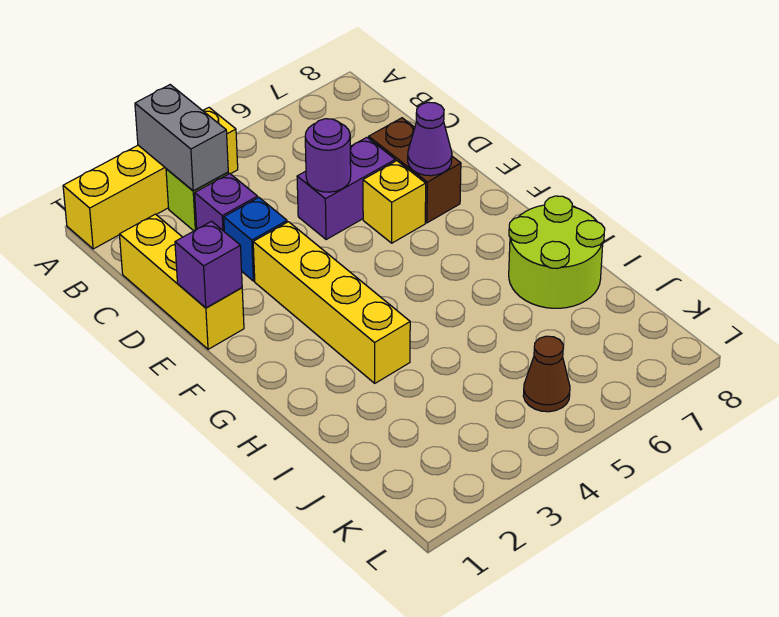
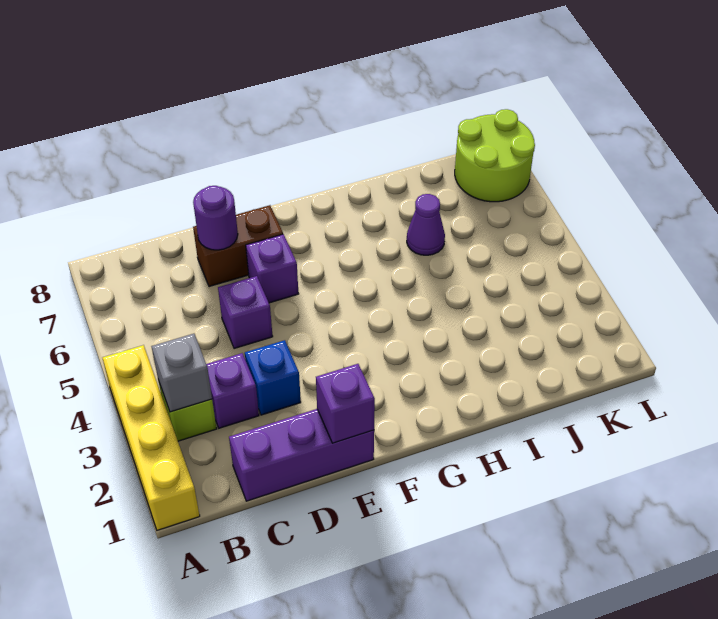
grey 1x2 brick [135,85,228,191] -> grey 1x1 brick [151,334,212,412]
yellow 1x3 brick [119,214,244,349] -> purple 1x3 brick [229,409,374,501]
purple 1x2 brick [297,137,395,240] -> purple 1x1 brick [218,276,273,349]
purple 1x1 round brick [305,119,351,192] -> purple 1x1 round brick moved to [193,186,238,250]
yellow 1x4 brick [253,222,410,383] -> none
yellow 1x1 brick [363,161,426,243] -> purple 1x1 brick [246,234,299,303]
purple 1x1 cone [408,102,452,176] -> purple 1x1 cone moved to [407,194,445,255]
lime 2x2 round brick [509,196,605,308] -> lime 2x2 round brick moved to [455,109,535,202]
brown 1x1 cone [523,336,570,412] -> none

